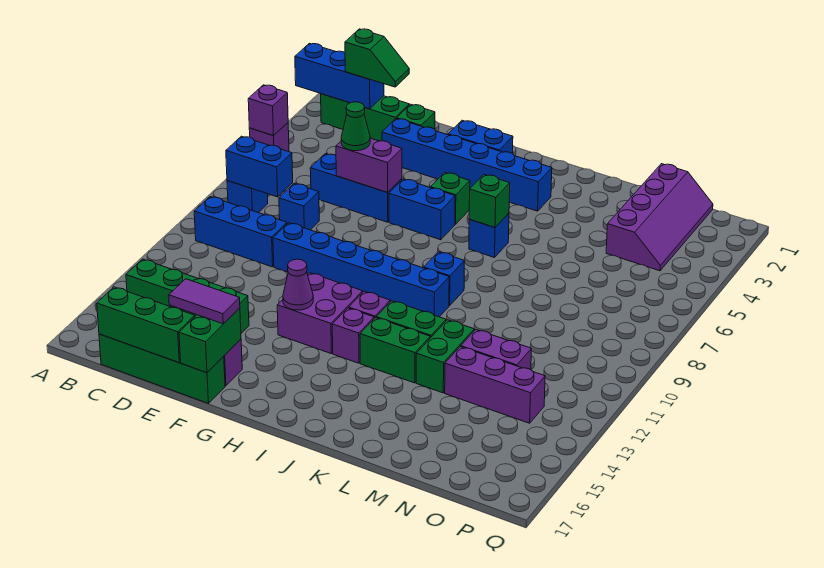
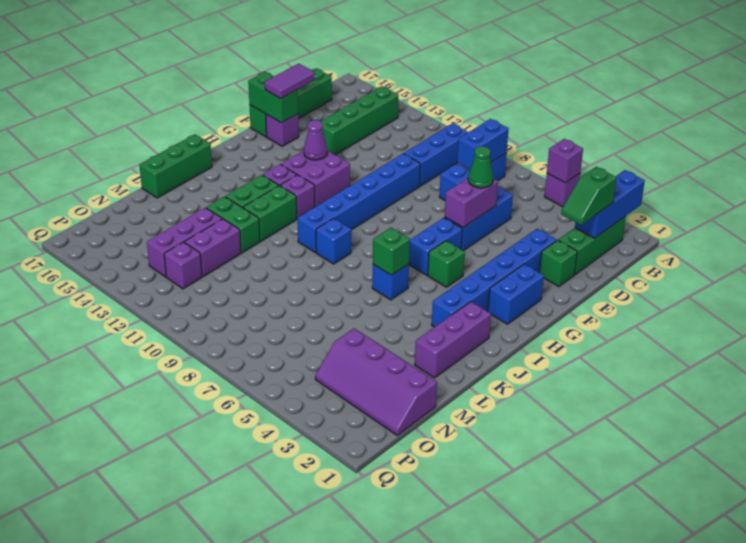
green 1x3 brick [97,287,195,363] -> green 1x3 brick moved to [140,134,212,198]
none -> purple 1x3 brick [415,302,491,378]
none -> purple 1x1 brick [164,242,202,289]

